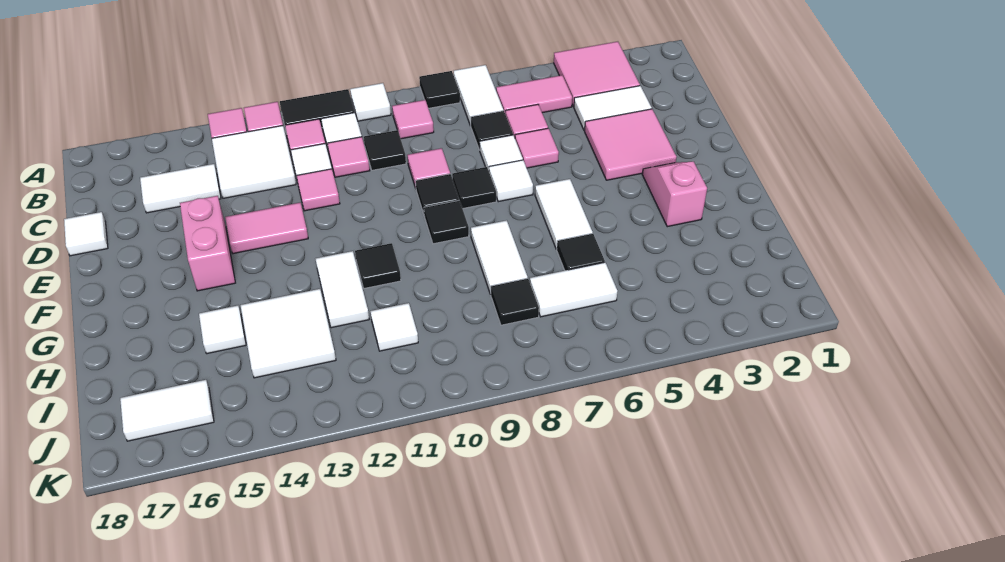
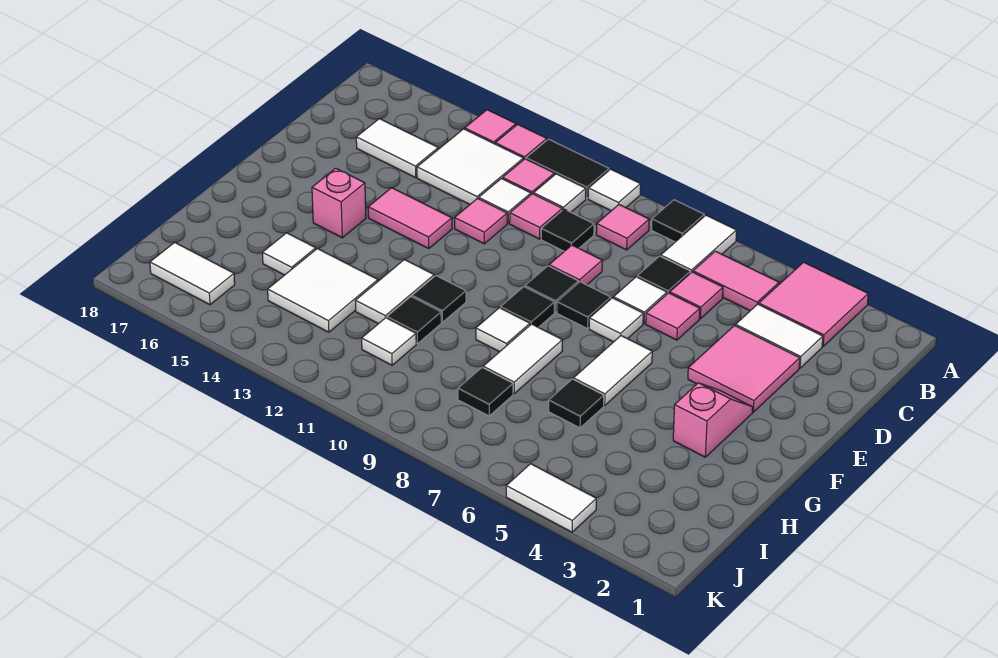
white 1x1 tile [64,212,108,256] -> white 1x1 tile moved to [476,308,530,352]
pink 1x2 brick [180,196,235,291] -> pink 1x1 brick [312,168,366,238]
none -> black 1x1 tile [387,297,441,344]
white 1x2 tile [530,262,617,317] -> white 1x2 tile moved to [506,464,596,532]

